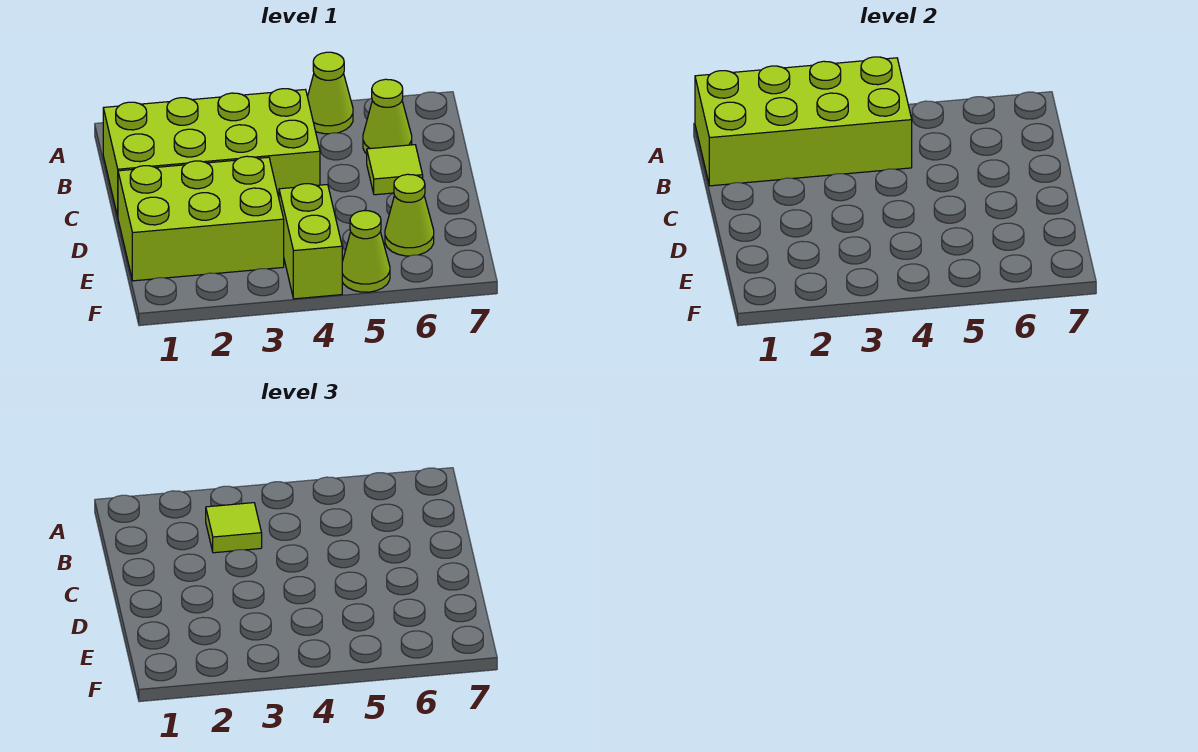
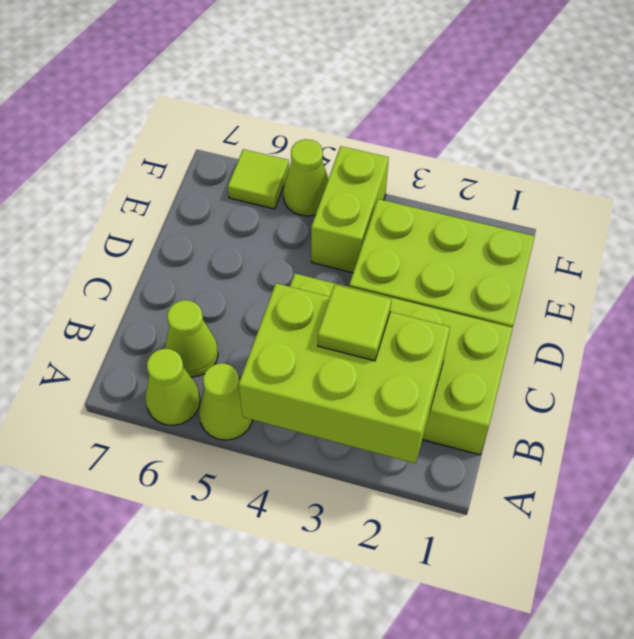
lime 2x4 brick [695,57,912,186] -> lime 2x3 brick [239,283,450,463]
lime 1x1 tile [367,145,423,195] -> lime 1x1 tile moved to [228,149,289,209]
lime 1x1 cone [385,174,434,256] -> lime 1x1 cone moved to [145,349,200,425]

